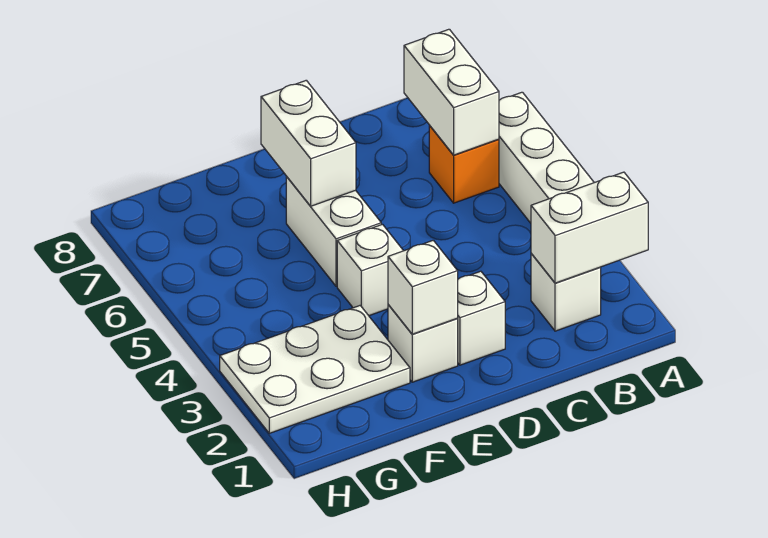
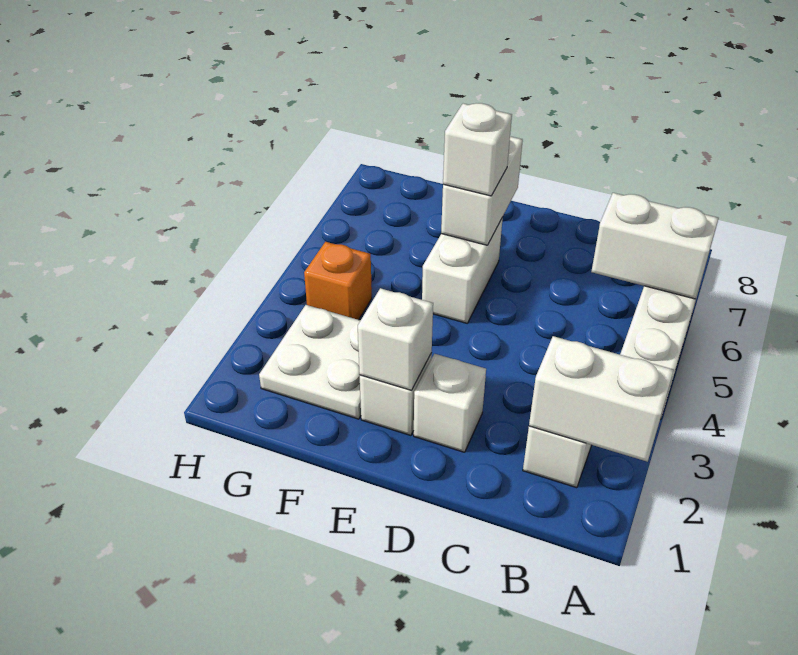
orange 1x1 brick [429,126,499,203] -> orange 1x1 brick moved to [304,242,372,320]
white 1x2 brick [404,29,499,155] -> white 1x2 brick turned to [591,193,719,299]
white 1x1 brick [337,224,403,316] -> white 1x1 brick moved to [443,103,512,196]
white 2x3 plate [220,306,410,433] -> white 2x2 plate [259,305,361,419]

